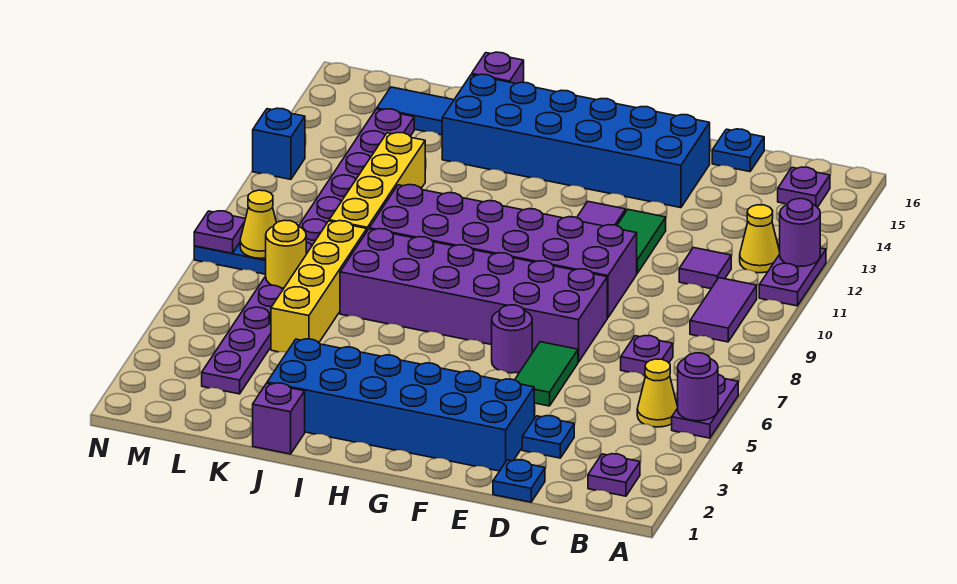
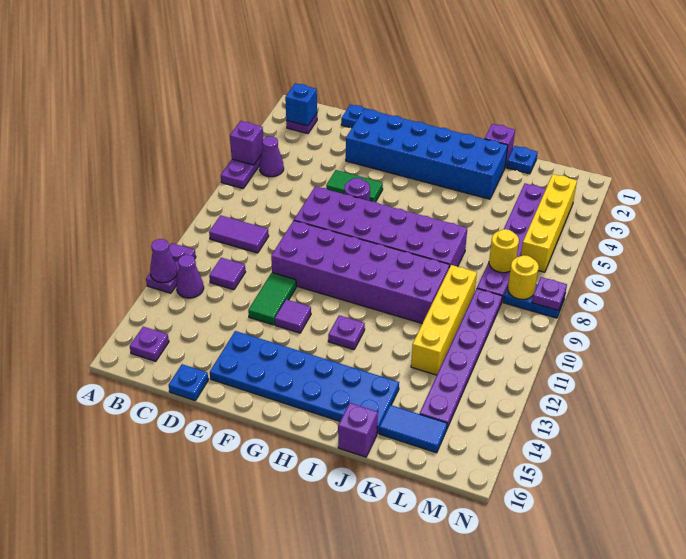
purple 1x1 round brick [678,353,718,421] -> purple 1x1 brick [230,121,263,165]
purple 1x1 round brick [780,199,820,267] -> purple 1x1 cone [150,239,177,283]
yellow 1x1 cone [637,359,678,427] -> purple 1x1 cone [259,136,284,177]
purple 1x2 tile [690,278,757,342] -> purple 1x2 tile turned to [209,215,269,253]
yellow 1x1 cone [740,205,780,273] -> purple 1x1 cone [176,255,204,298]
purple 1x1 plate [621,336,673,375] -> purple 1x1 plate moved to [328,315,365,350]
blue 1x1 plate [522,416,574,458] -> blue 1x1 plate moved to [507,146,538,174]
green 1x2 tile [515,342,578,406] -> green 1x2 tile turned to [326,170,383,202]
blue 2x6 brick [442,74,710,208] -> blue 2x6 plate [210,331,399,433]
yellow 1x4 brick [271,221,367,352] -> yellow 1x4 brick moved to [521,174,577,272]
yellow 1x1 cone [240,190,276,258] -> yellow 1x1 round brick [508,255,539,299]
blue 1x1 brick [253,108,305,179] -> blue 1x1 brick moved to [285,83,317,126]

